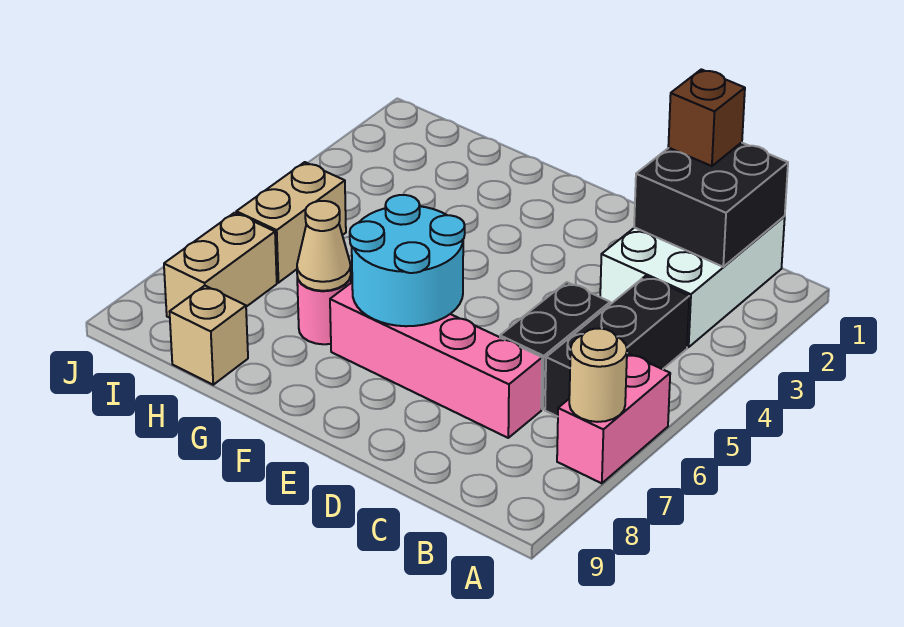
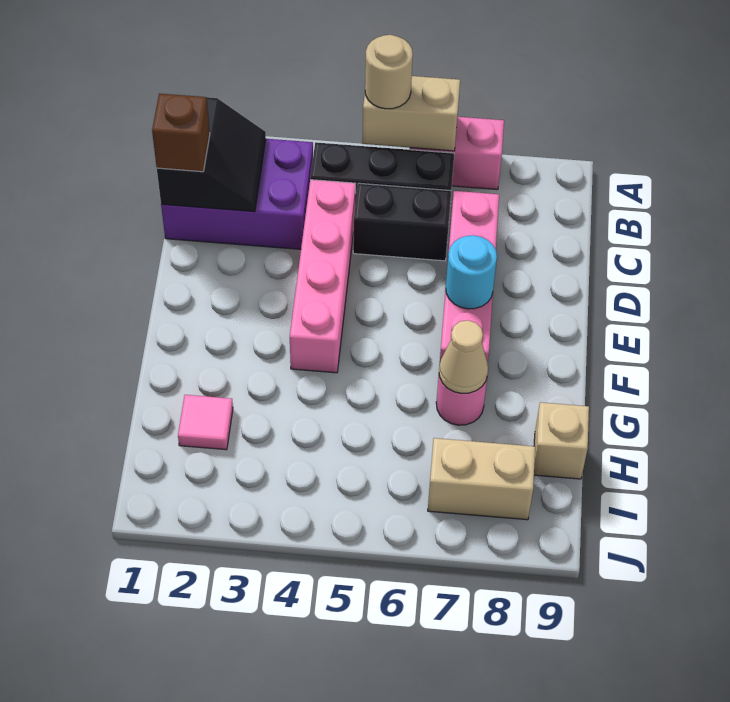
tan 1x1 round brick [569,329,627,422] -> tan 1x1 round brick moved to [365,35,413,109]
white 2x3 brick [600,217,785,347] -> purple 2x3 brick [161,139,313,249]
black 2x2 brick [634,143,788,267] -> black 2x2 slope [157,97,266,212]
none -> pink 1x4 brick [290,180,356,373]
cyan 2x2 round brick [350,195,465,326] -> cyan 1x1 round brick [446,235,497,309]
none -> pink 1x1 tile [178,395,233,450]
tan 1x2 brick [236,162,346,283] -> tan 1x2 brick moved to [362,76,460,151]

